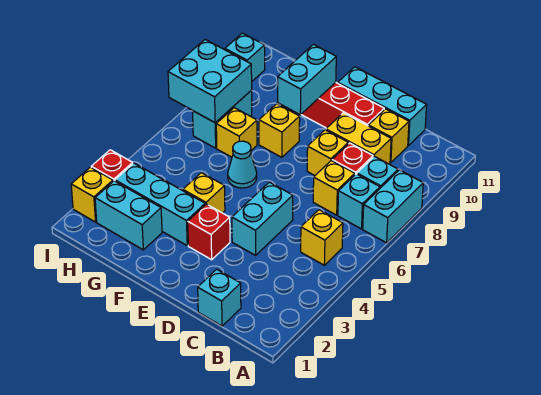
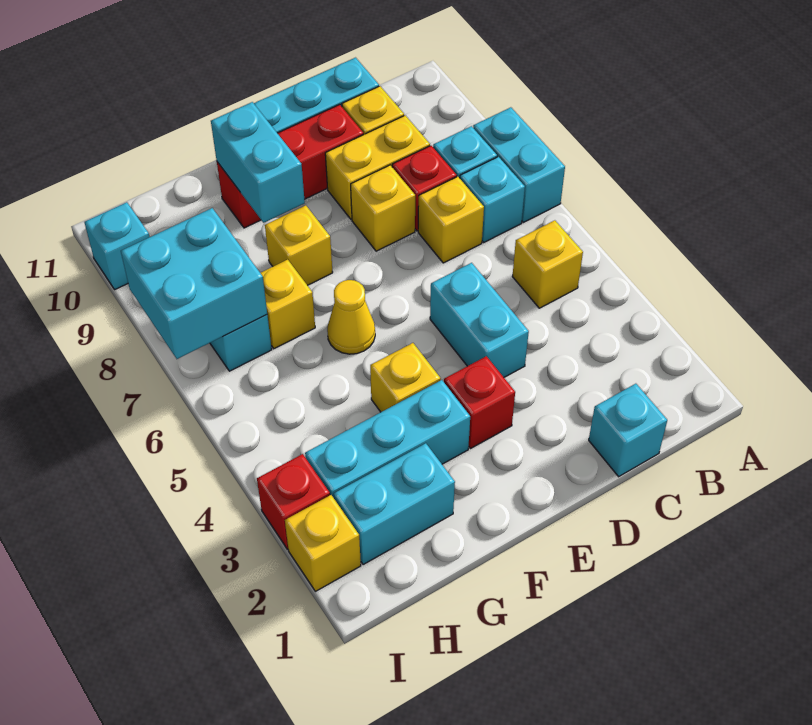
cyan 1x1 cone [228,141,257,188] -> yellow 1x1 cone [327,280,375,354]

